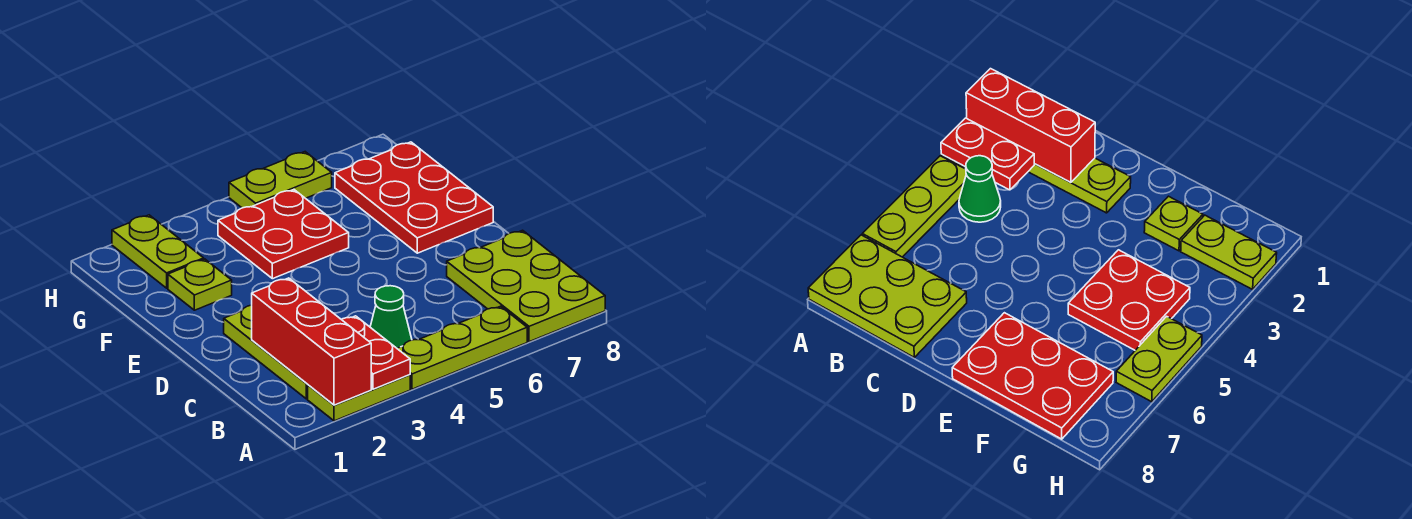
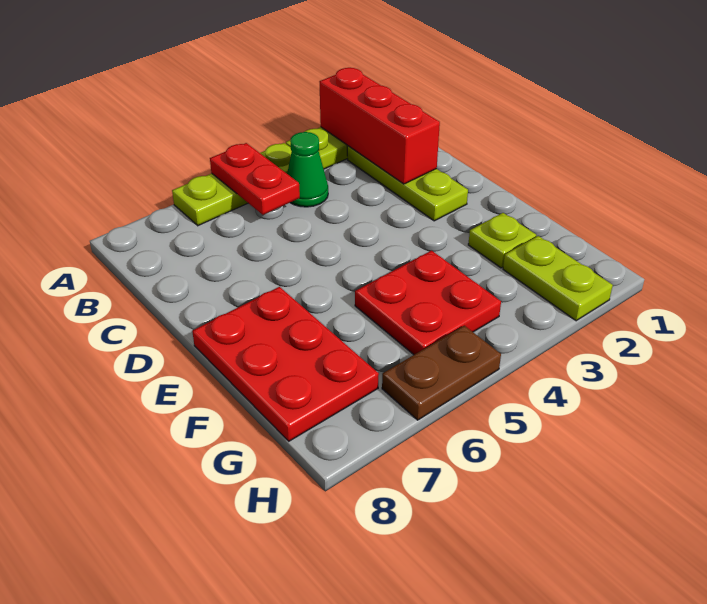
red 1x2 plate [341,316,410,389] -> red 1x2 plate moved to [210,143,300,215]
lime 2x3 plate [447,230,605,342] -> none
lime 1x2 plate [229,152,332,208] -> brown 1x2 plate [382,326,501,420]

